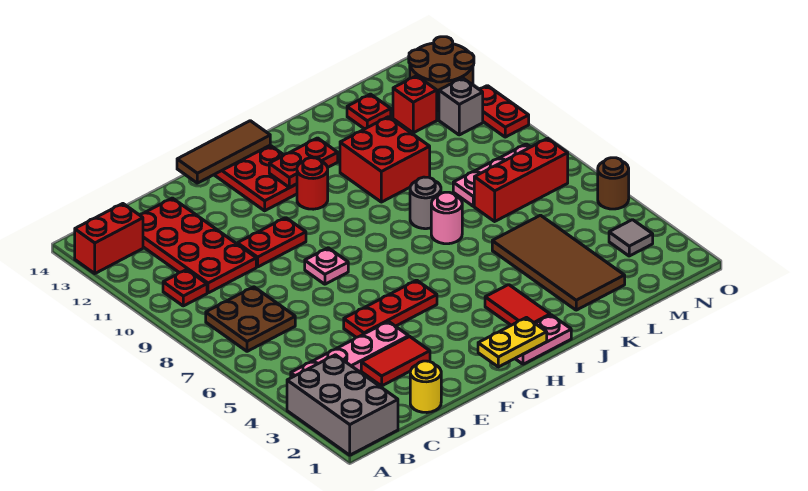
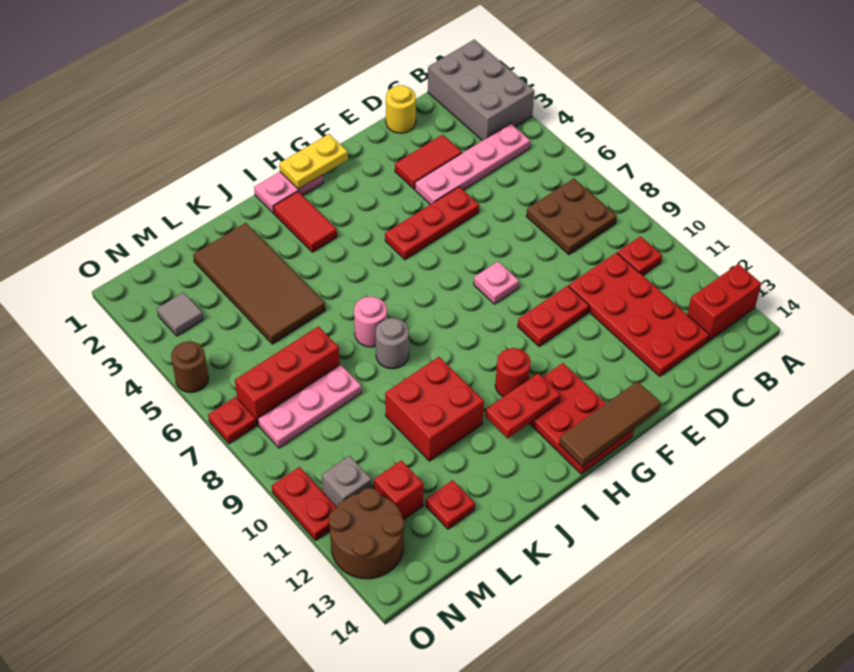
none -> red 1x1 plate [208,397,256,444]

